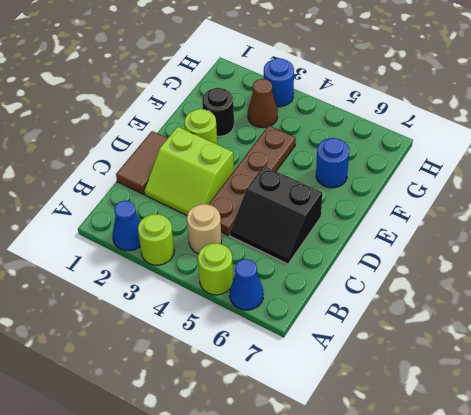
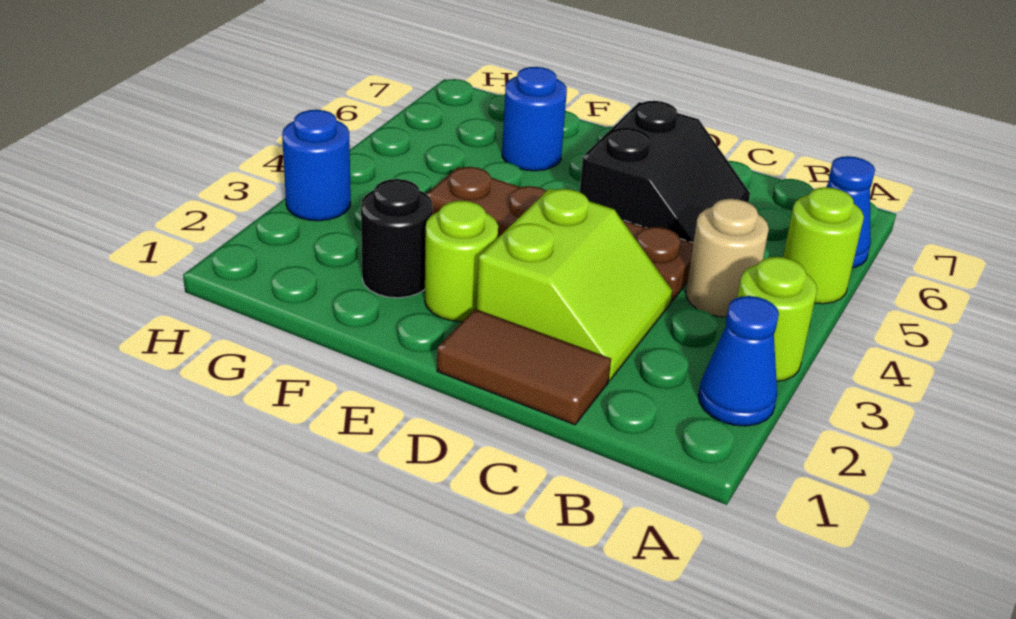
brown 1x1 cone [248,79,278,128] -> none

